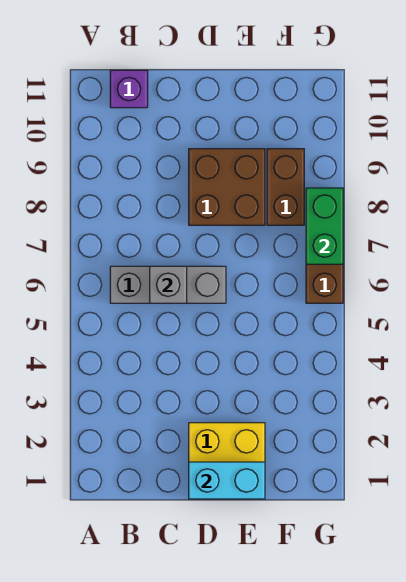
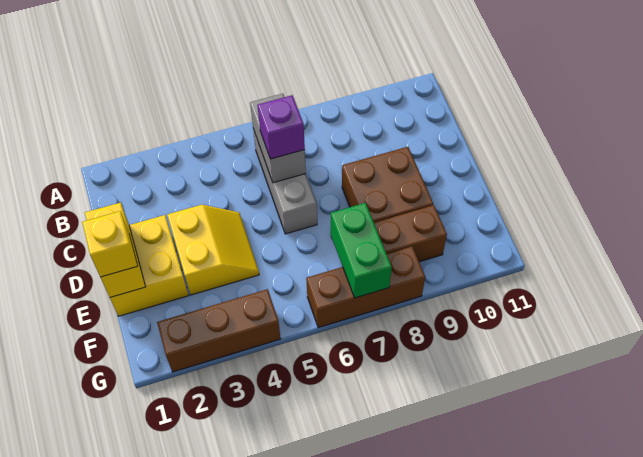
purple 1x1 brick [110,70,148,108] -> purple 1x1 brick moved to [257,95,305,159]
grey 1x1 brick [150,266,187,303] -> grey 1x2 brick [250,94,306,183]
cyan 1x2 brick [189,462,265,499] -> yellow 1x2 brick [85,203,145,297]
none -> yellow 2x2 slope [167,205,259,295]
none -> yellow 1x1 brick [82,211,137,277]
none -> brown 1x3 brick [157,289,281,372]
green 1x2 brick [306,188,343,264] -> green 1x2 brick turned to [331,203,392,298]

